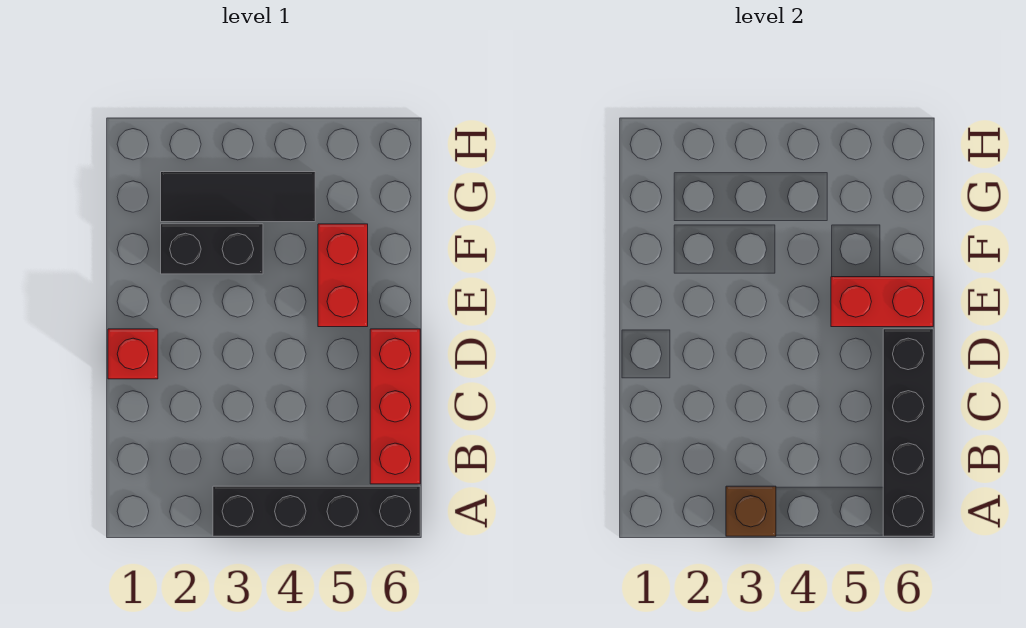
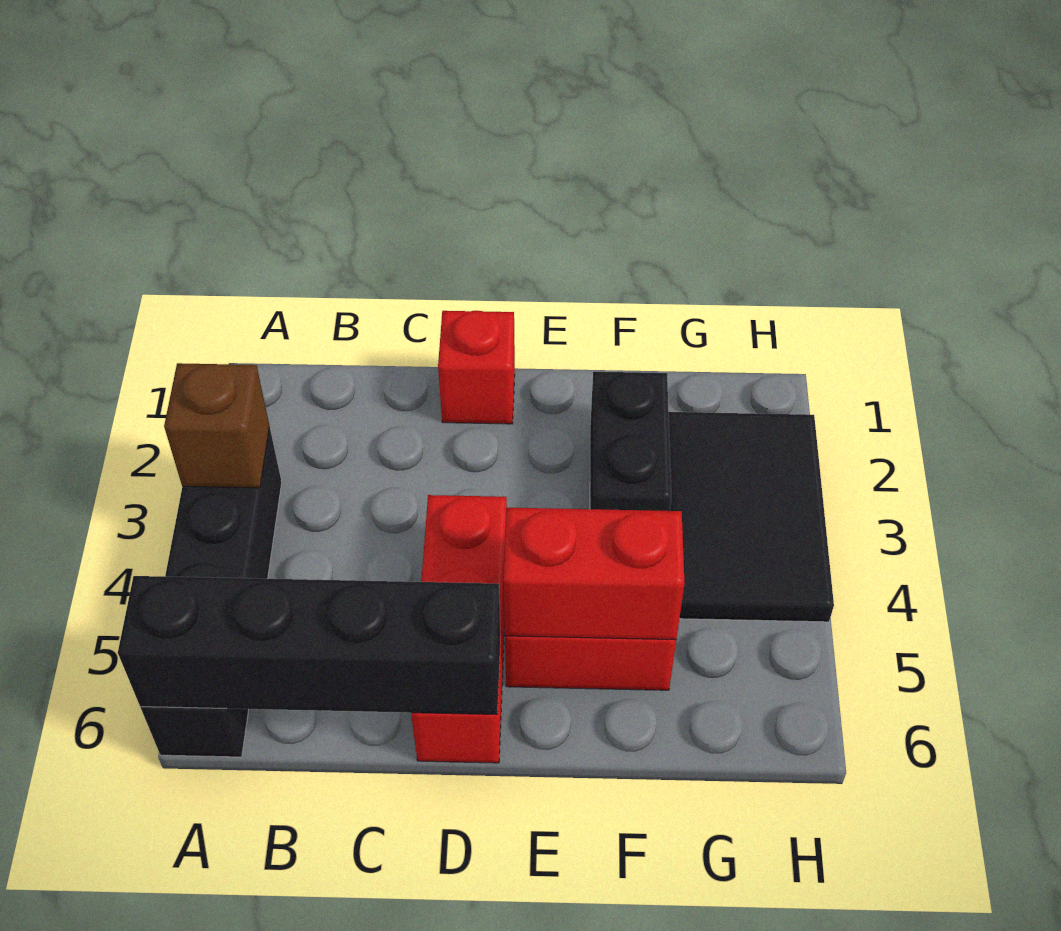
red 1x3 brick [370,329,420,484] -> red 1x3 brick turned to [411,495,507,763]
red 1x2 brick [831,277,933,327] -> red 1x2 brick turned to [503,508,685,640]
black 1x3 tile [161,172,315,222] -> black 2x3 tile [669,412,834,622]

